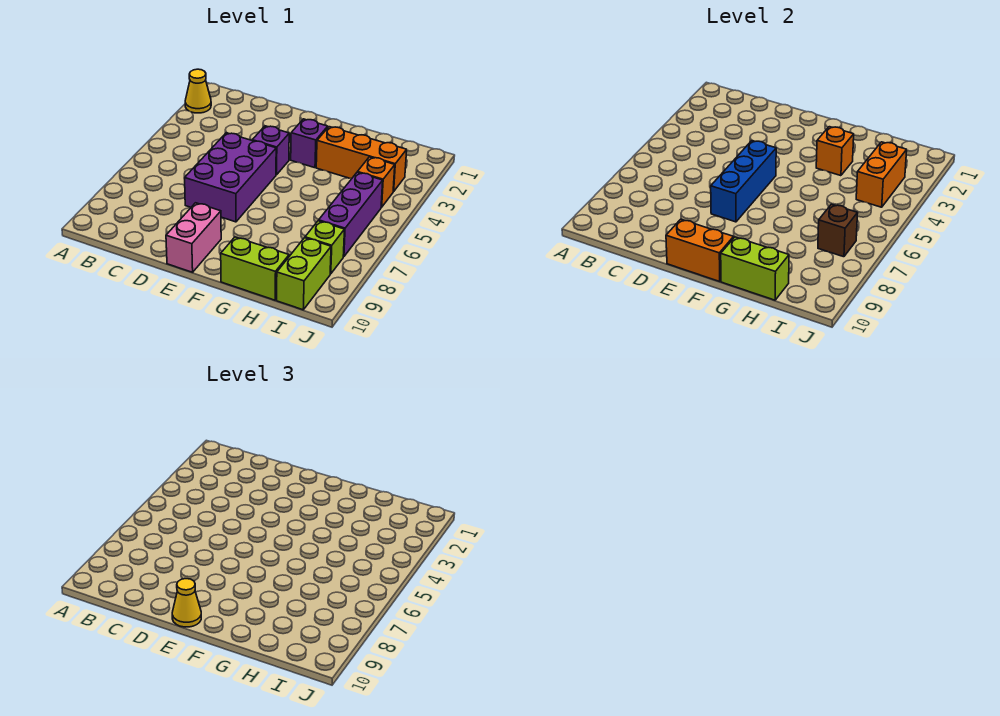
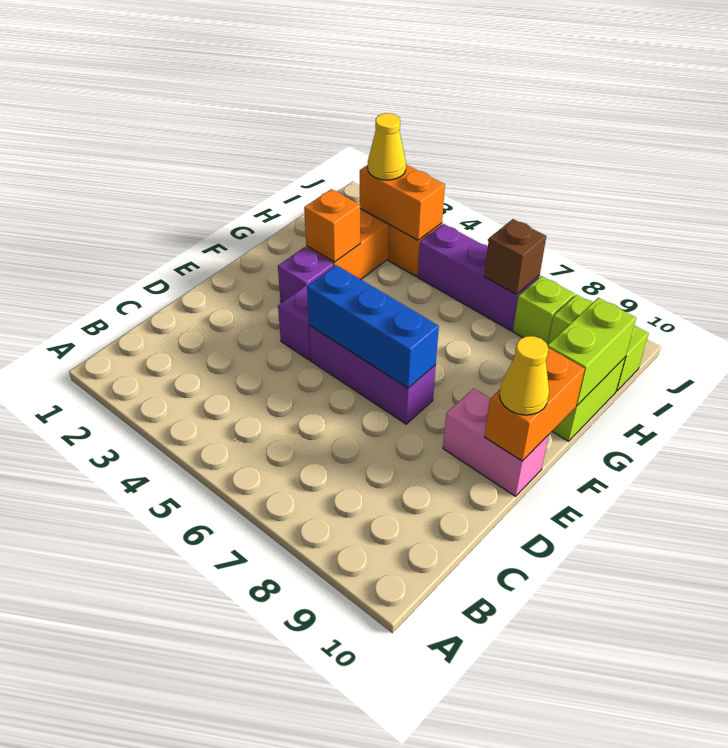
yellow 1x1 cone [185,69,211,113] -> yellow 1x1 cone moved to [368,113,406,180]
purple 2x3 brick [185,133,276,222] -> purple 1x3 brick [309,325,436,424]

